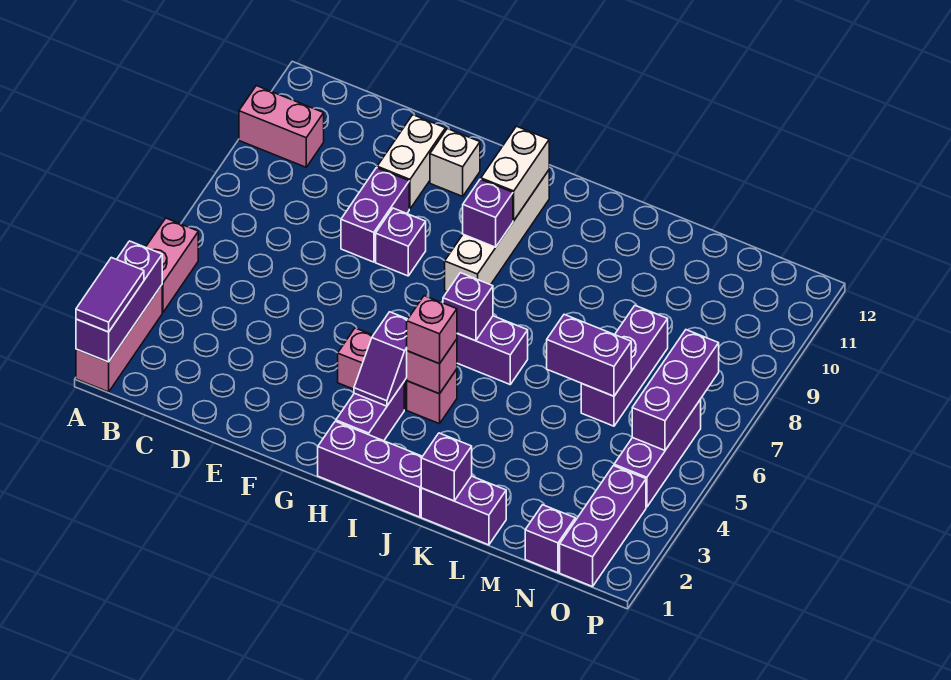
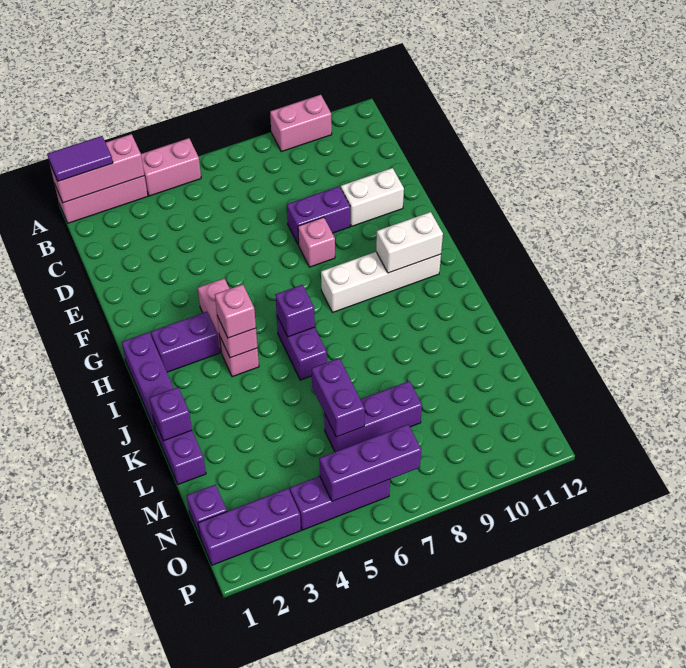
purple 1x3 brick [76,241,162,362] -> pink 1x3 brick [50,134,144,203]
pink 1x2 brick [239,86,324,167] -> pink 1x2 brick turned to [270,95,332,152]
purple 1x1 brick [376,208,426,276] -> pink 1x1 brick [298,217,335,267]
white 1x1 brick [430,129,480,196] -> none
purple 1x2 slope [354,312,408,406] -> none
purple 1x1 brick [463,179,513,247] -> none

